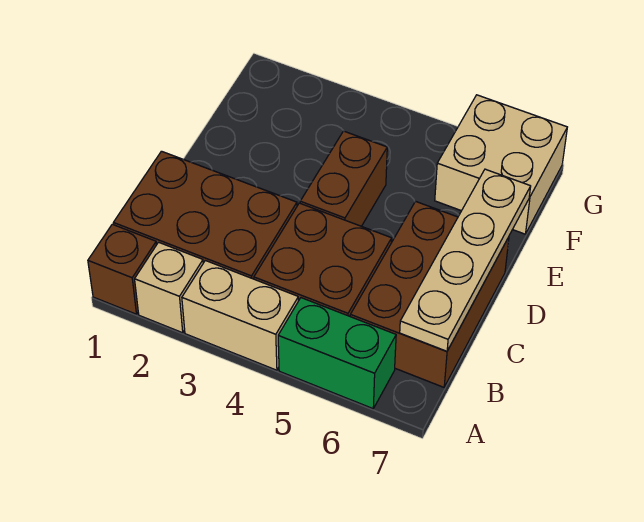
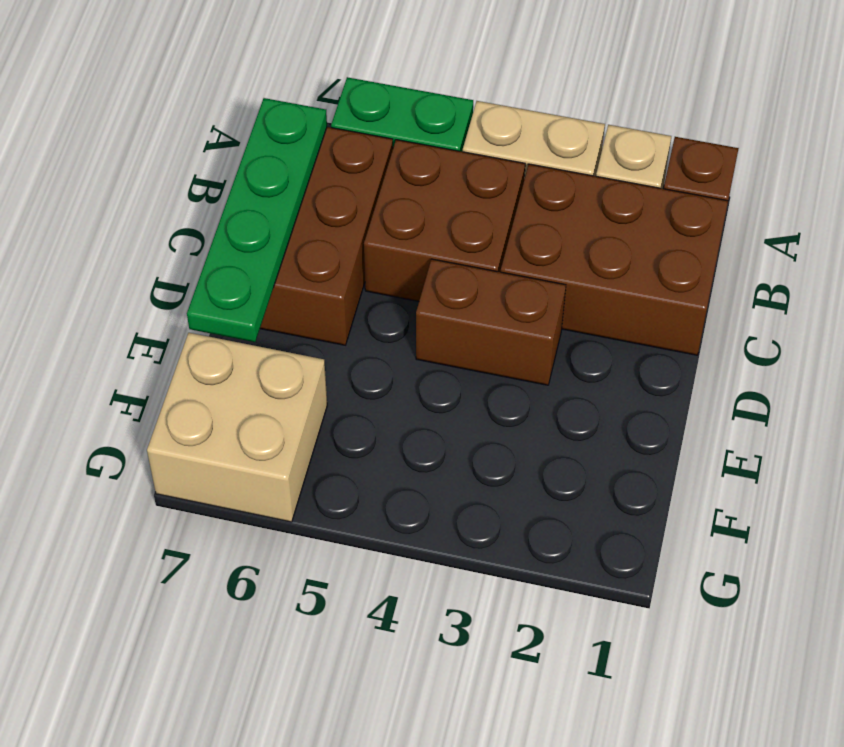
tan 1x4 plate [400,169,531,351] -> green 1x4 plate [187,98,327,342]
brown 1x2 brick [300,131,387,226] -> brown 1x2 brick turned to [416,259,566,385]

